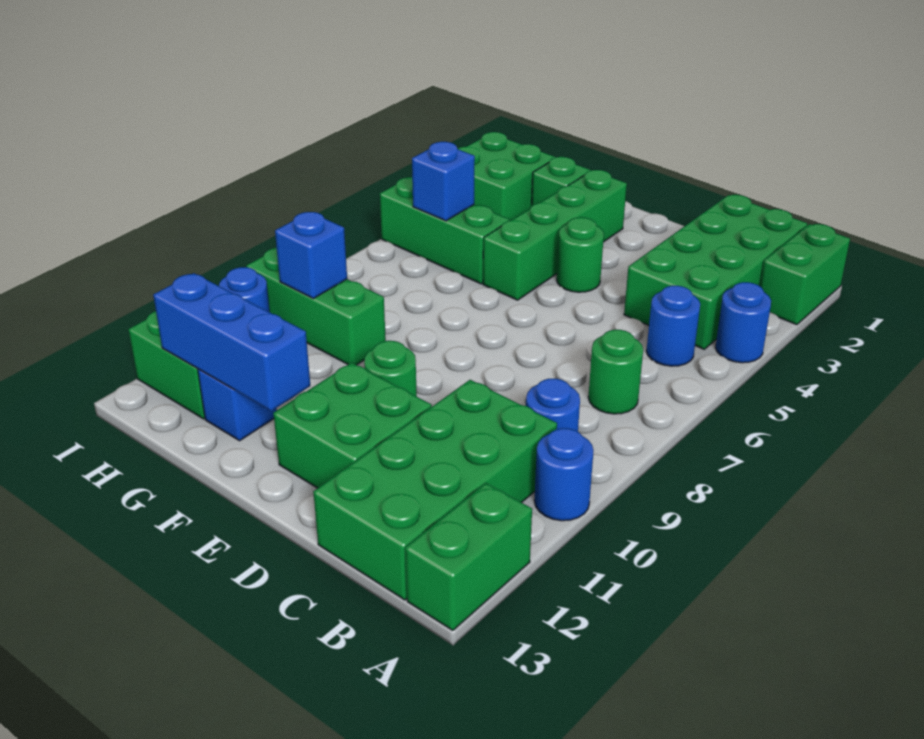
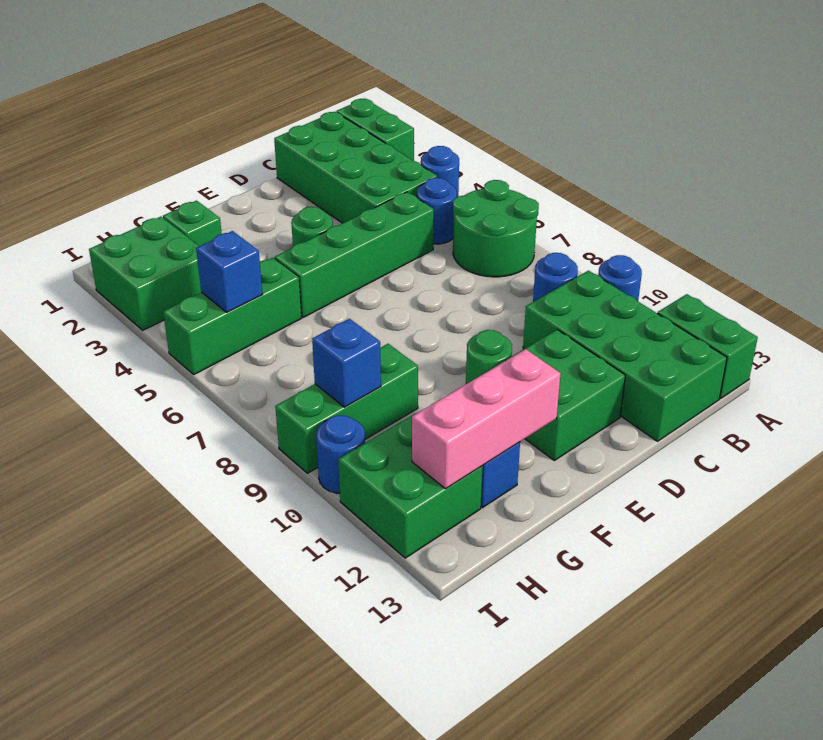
green 1x1 round brick [588,330,643,414] -> green 2x2 round brick [453,180,539,277]
green 1x4 brick [483,170,627,300] -> green 1x4 brick turned to [275,192,434,317]
blue 1x3 brick [153,273,310,411] -> pink 1x3 brick [412,349,561,489]

